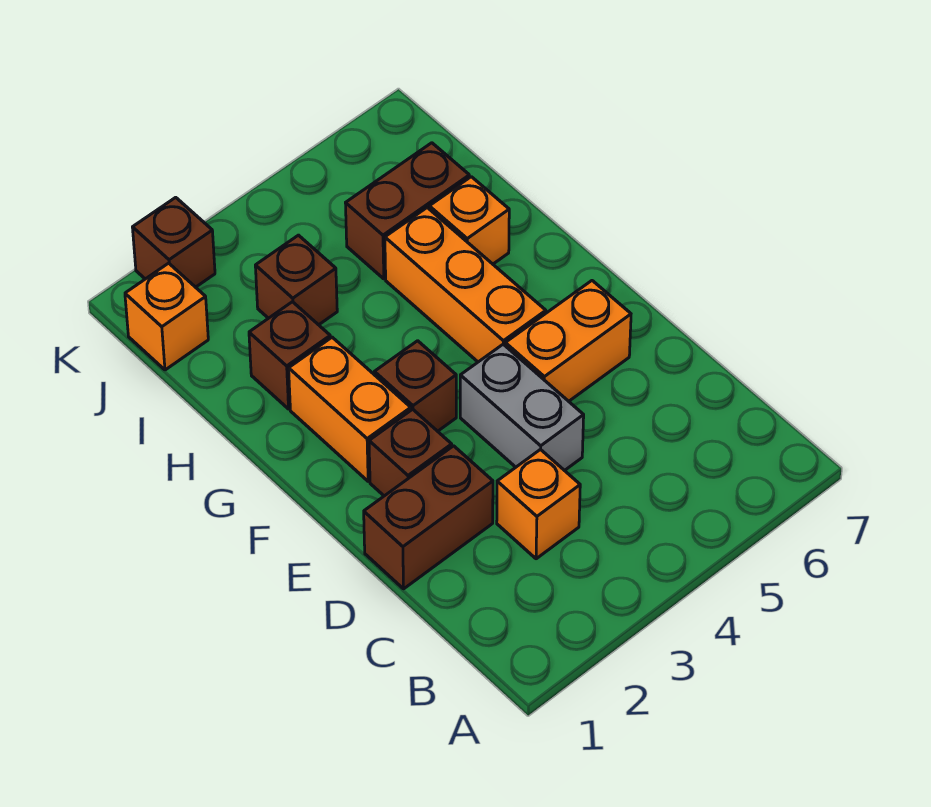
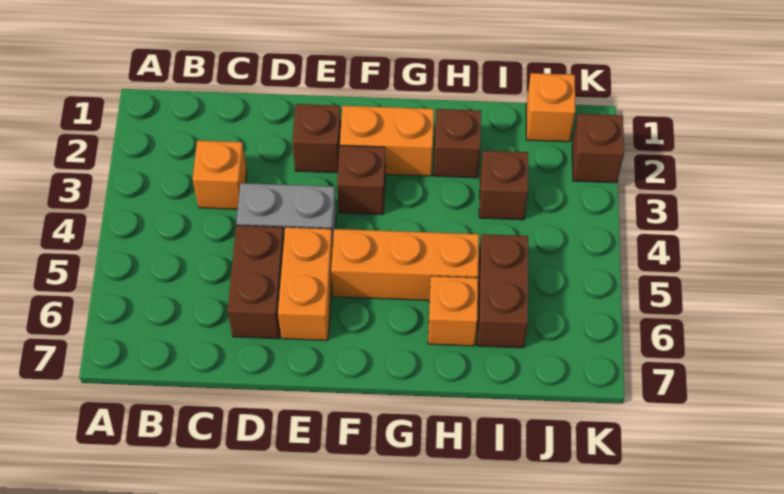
brown 1x2 brick [364,446,493,589] -> brown 1x2 brick moved to [228,225,284,339]

